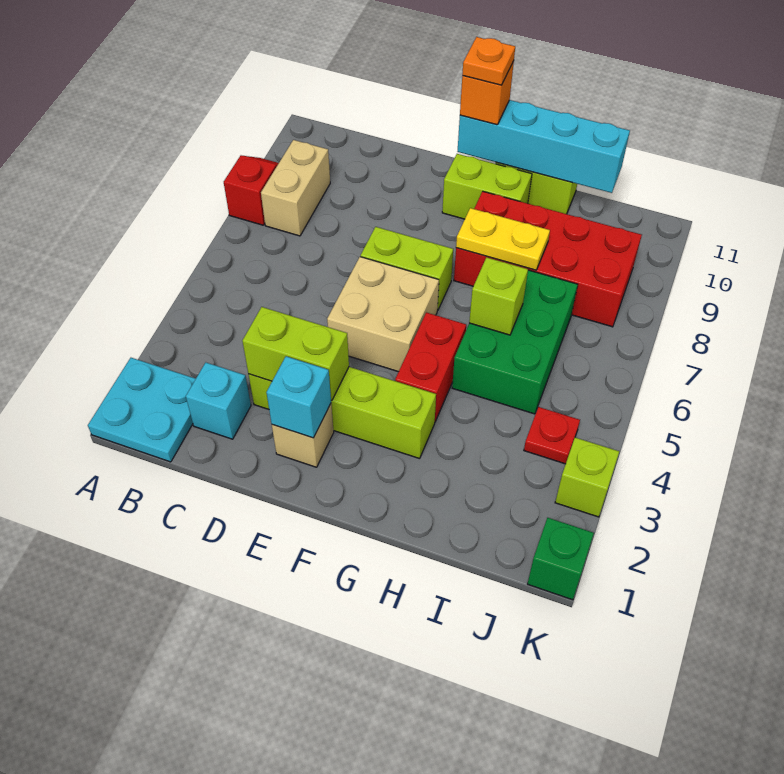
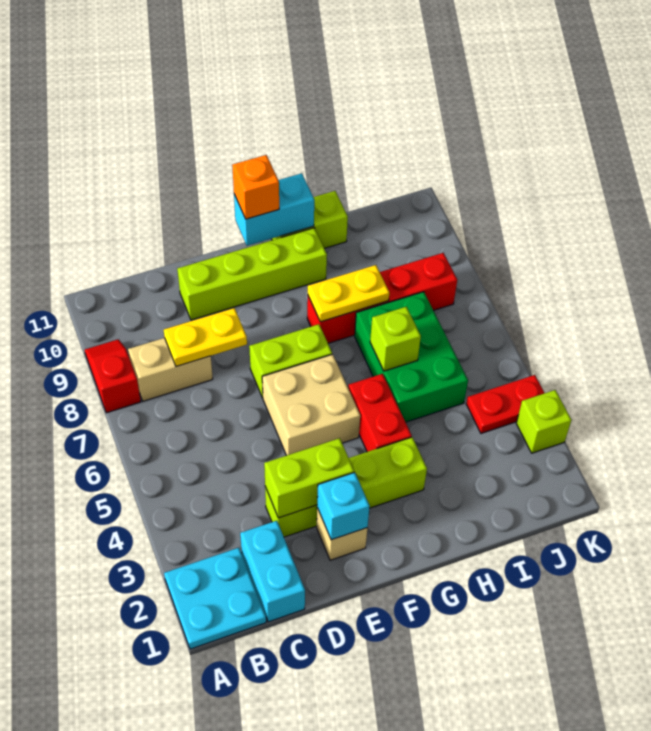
tan 1x2 brick [261,140,330,236] -> tan 1x2 brick turned to [128,338,213,401]
cyan 1x1 brick [186,363,251,439] -> cyan 1x2 brick [240,521,305,622]
none -> yellow 1x2 plate [164,308,247,366]
lime 1x2 brick [442,154,532,219] -> lime 1x4 brick [177,228,327,320]
cyan 1x4 brick [457,100,630,193] -> cyan 1x2 brick [234,173,314,246]
orange 1x1 plate [462,37,515,85] -> none
red 2x4 brick [454,191,642,327] -> red 1x4 brick [307,253,457,343]
red 1x1 plate [524,407,580,464] -> red 1x2 plate [466,375,544,433]
green 1x1 brick [528,518,594,600] -> none

